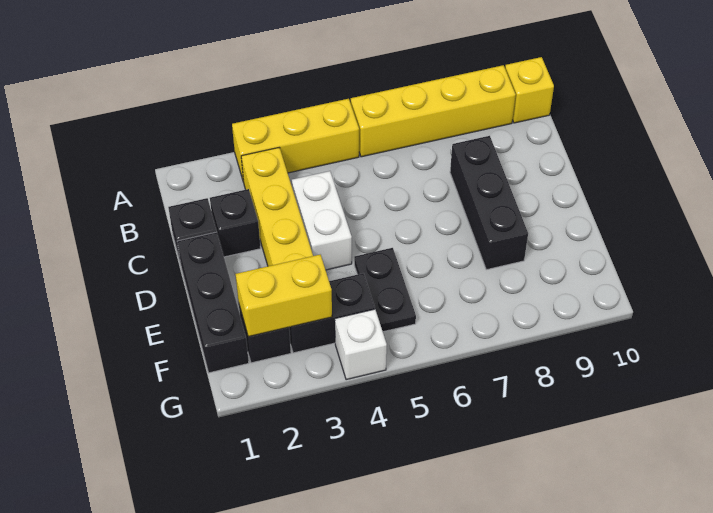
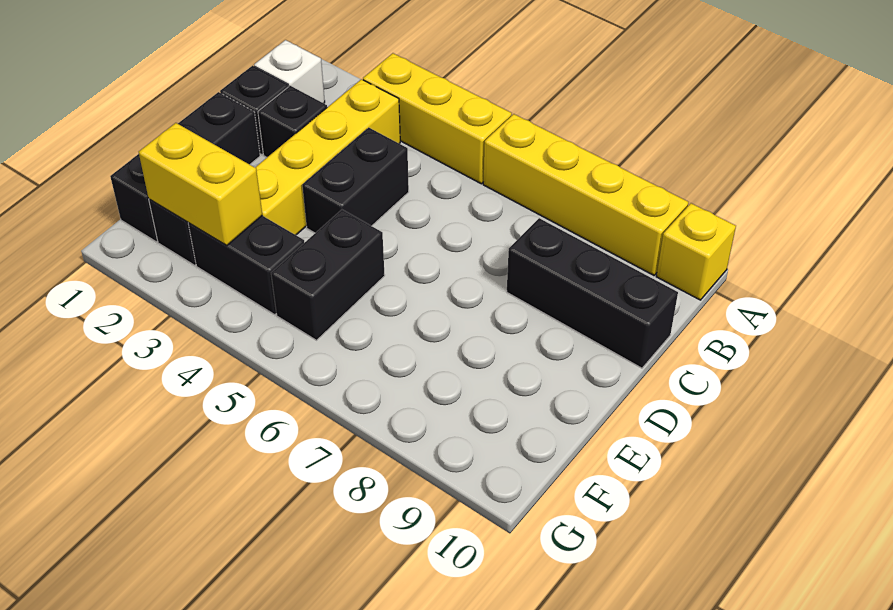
white 1x2 brick [292,171,352,270] -> black 1x2 brick [302,127,409,233]
black 1x3 brick [450,136,528,270] -> black 1x3 brick turned to [507,218,678,368]
black 1x2 plate [354,248,416,332] -> black 1x2 brick [271,210,385,340]
white 1x1 brick [335,309,387,380] -> white 1x1 brick moved to [254,40,325,103]

